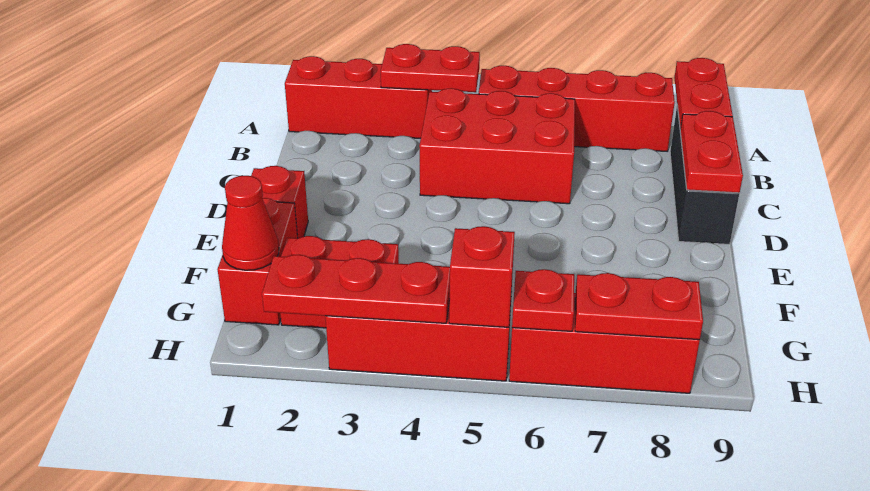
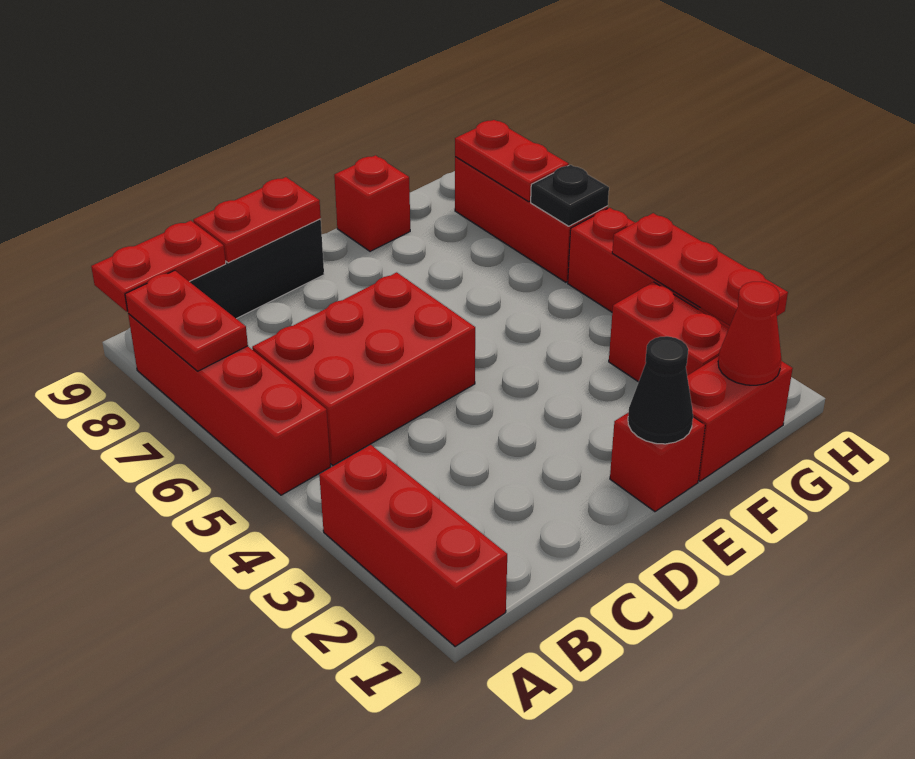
red 1x2 plate [381,44,480,92] -> red 1x2 plate moved to [125,270,248,371]
red 2x3 brick [419,88,575,204] -> red 2x3 brick turned to [252,272,475,465]
none -> black 1x1 cone [628,336,693,444]
red 1x1 brick [449,226,515,327] -> red 1x1 brick moved to [334,155,410,251]
red 1x1 plate [512,269,574,331] -> black 1x1 plate [531,165,609,226]

